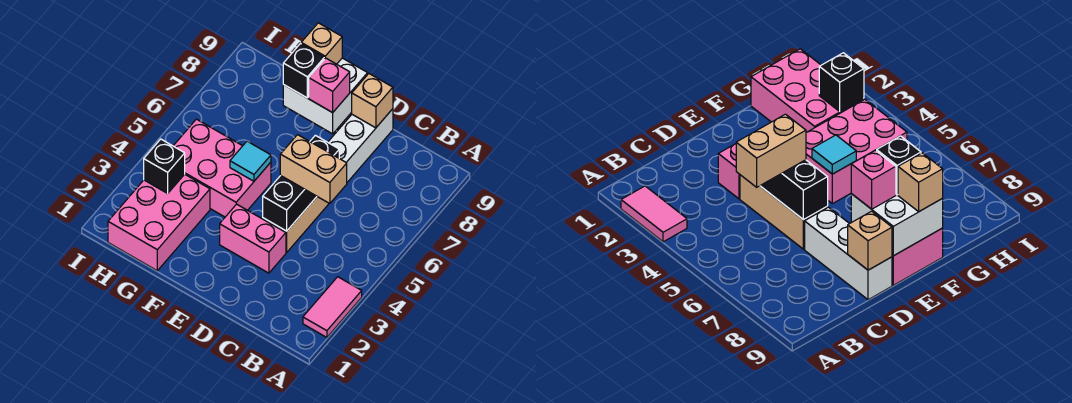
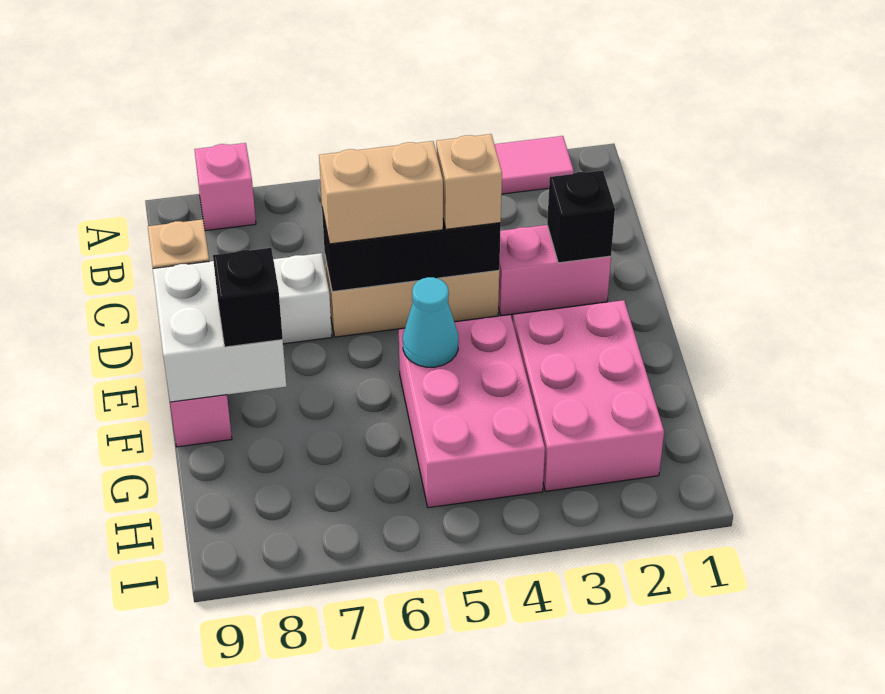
tan 1x2 brick [280,135,347,204] -> tan 1x2 brick turned to [319,141,443,244]
pink 1x2 brick [220,204,286,273] -> pink 1x2 brick turned to [498,225,611,316]
pink 1x1 brick [309,58,350,113] -> pink 1x1 brick moved to [194,143,256,231]
cyan 1x1 tile [230,141,271,181] -> cyan 1x1 cone [403,277,459,367]
tan 1x1 brick [301,23,342,64] -> tan 1x1 brick moved to [436,134,502,229]
pink 2x3 brick [108,174,210,271] -> pink 2x3 brick turned to [513,300,664,491]
black 1x1 brick [144,139,185,193] -> black 1x1 brick moved to [547,170,615,263]

